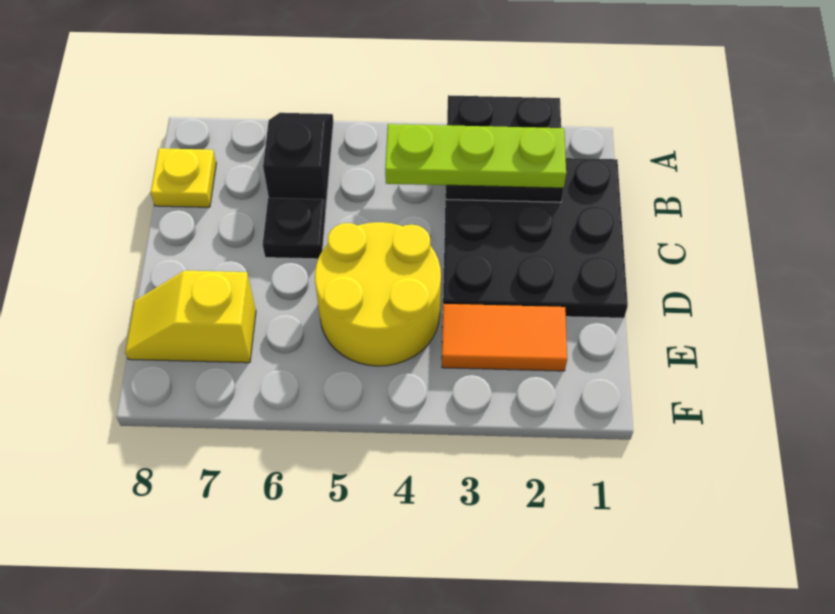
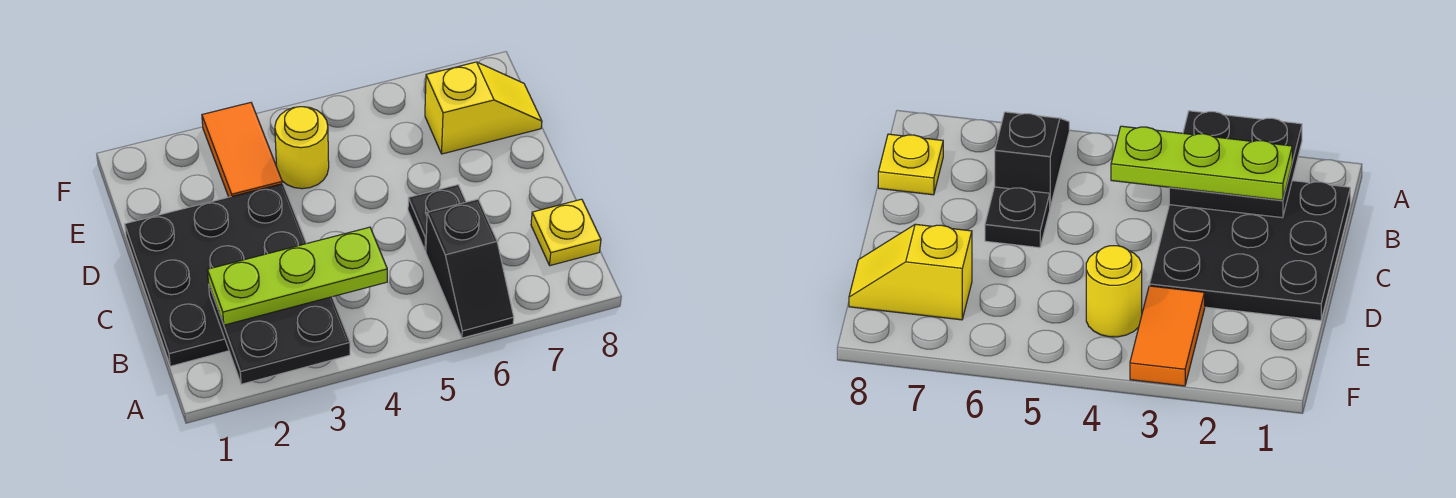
yellow 2x2 round brick [315,222,441,366] -> yellow 1x1 round brick [275,107,329,189]
orange 1x2 tile [442,304,567,371] -> orange 1x2 tile turned to [202,103,282,197]

